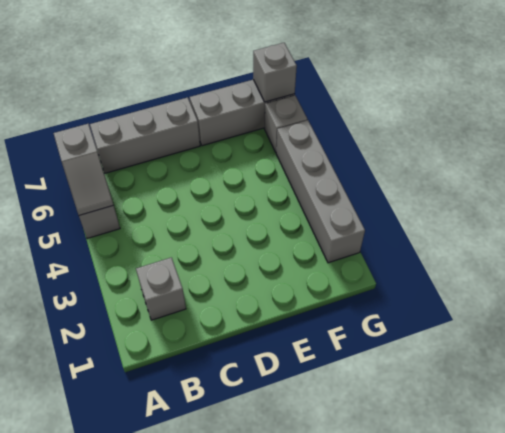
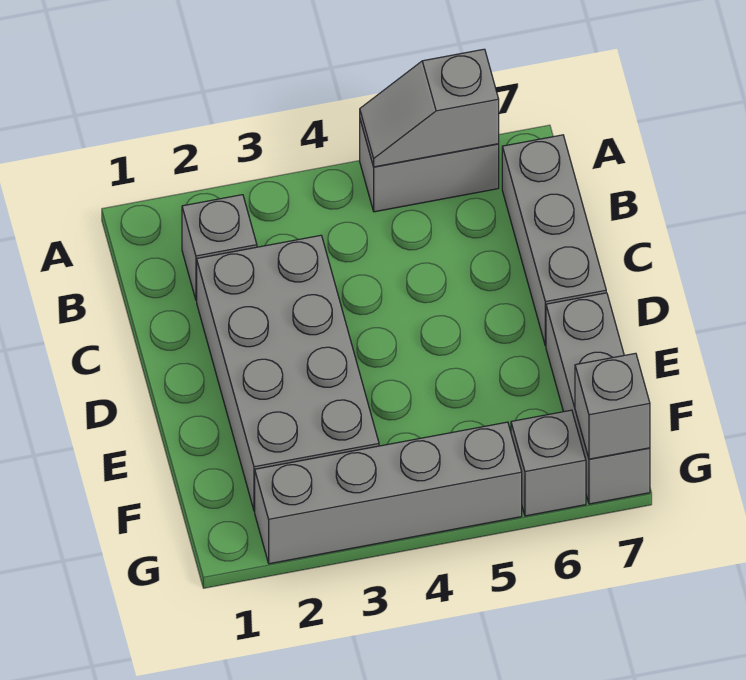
none -> grey 2x4 brick [197,235,379,511]

